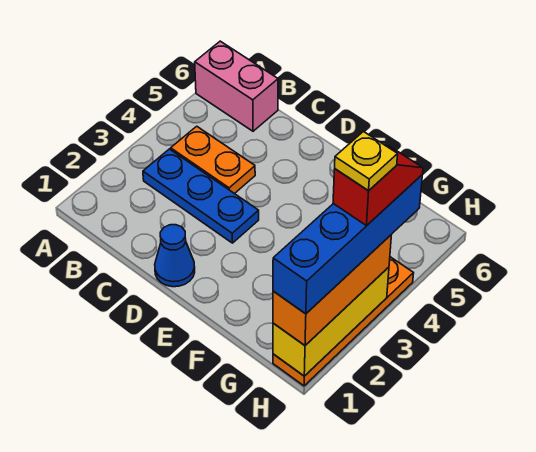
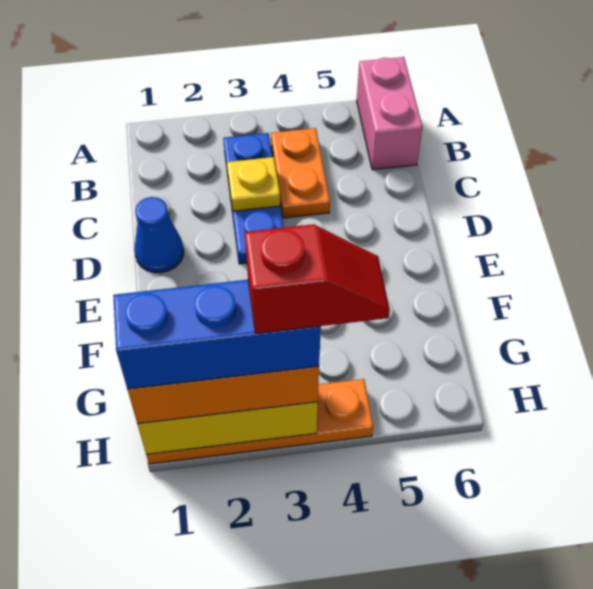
blue 1x4 brick [273,175,422,314] -> blue 1x3 brick [113,280,321,389]
yellow 1x1 plate [335,132,398,190] -> yellow 1x1 plate moved to [227,157,280,211]

